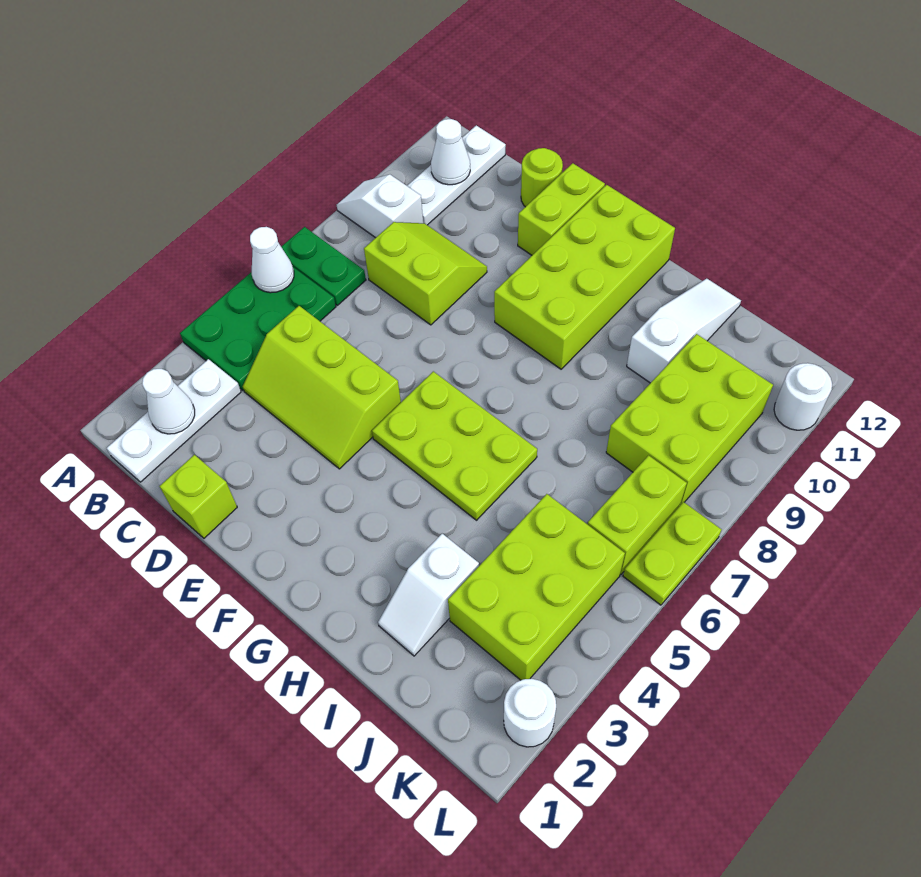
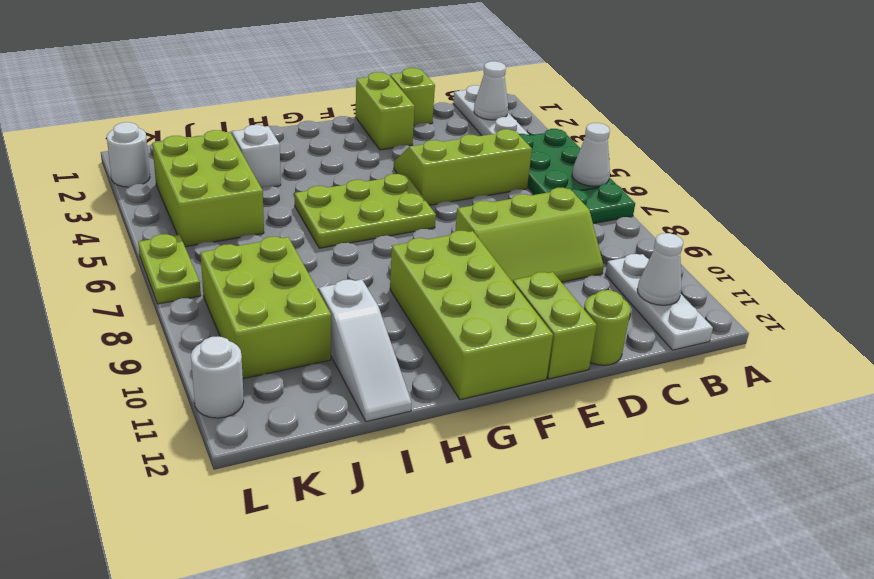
white 1x2 slope [337,175,423,238] -> none
lime 2x2 slope [364,222,487,325] -> lime 2x3 slope [455,188,604,282]
lime 1x2 brick [588,455,687,574] -> lime 1x2 brick moved to [356,72,415,150]

